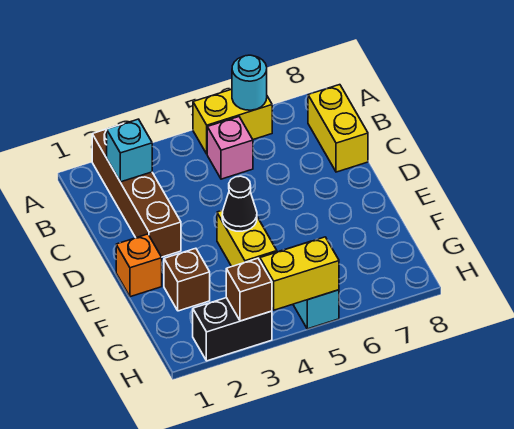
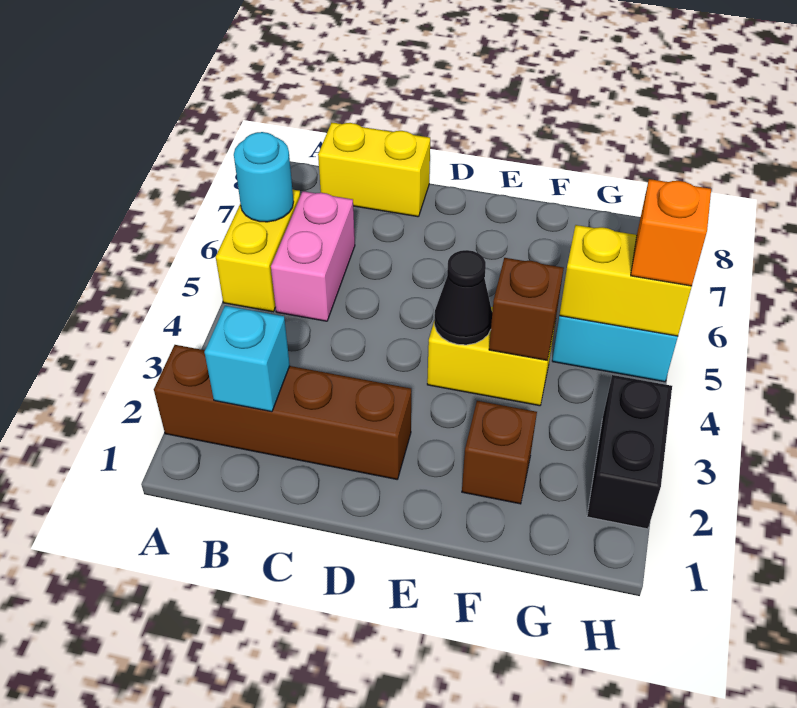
pink 1x1 brick [207,117,253,179] -> pink 1x2 brick [271,191,355,321]
orange 1x1 brick [116,234,162,297] -> orange 1x1 brick moved to [631,179,711,286]
brown 1x1 brick [226,258,272,321] -> brown 1x1 brick moved to [489,258,564,360]
yellow 1x2 brick [260,237,339,310] -> yellow 1x2 brick turned to [559,225,692,336]

